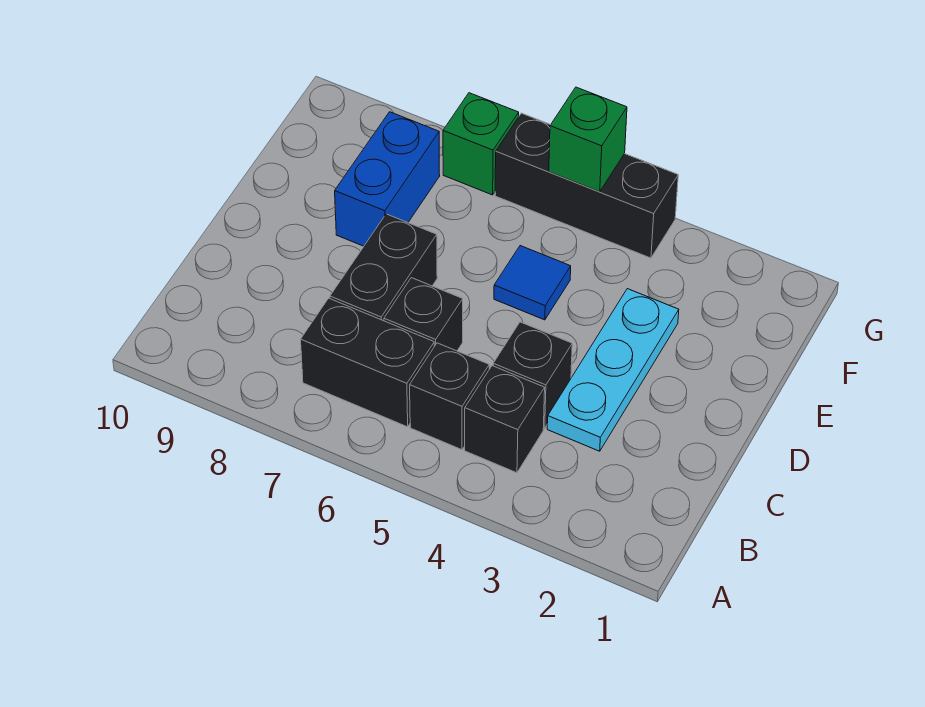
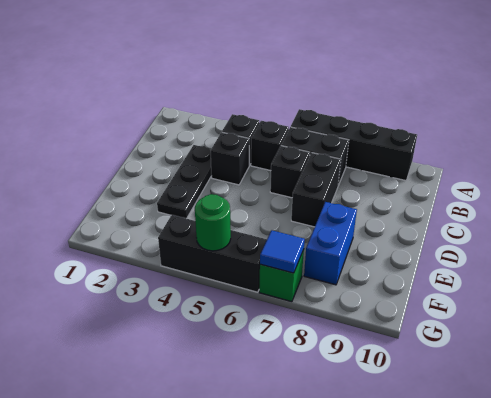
none -> black 1x4 brick [291,109,417,181]
cyan 1x3 plate [547,289,679,451] -> black 1x3 plate [157,145,212,219]
blue 1x1 tile [494,246,571,320] -> blue 1x1 tile moved to [260,230,305,273]
green 1x1 brick [549,87,627,192] -> green 1x1 round brick [195,194,231,251]

